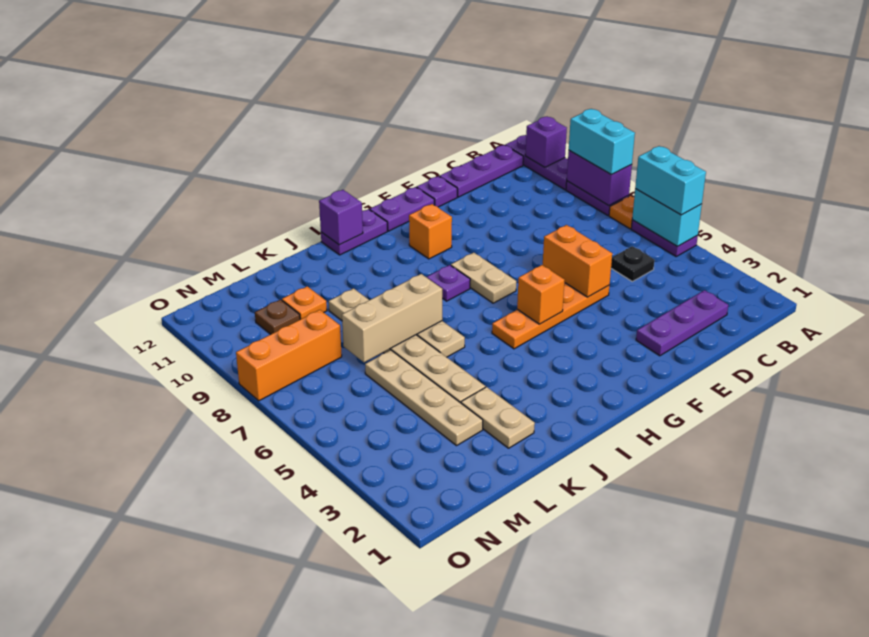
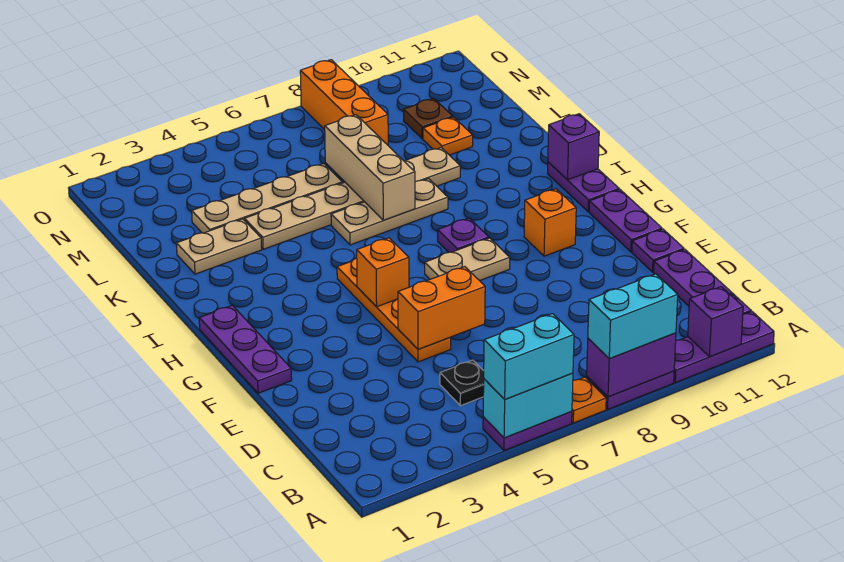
purple 1x3 plate [636,290,728,356] -> purple 1x3 plate moved to [199,305,292,393]

